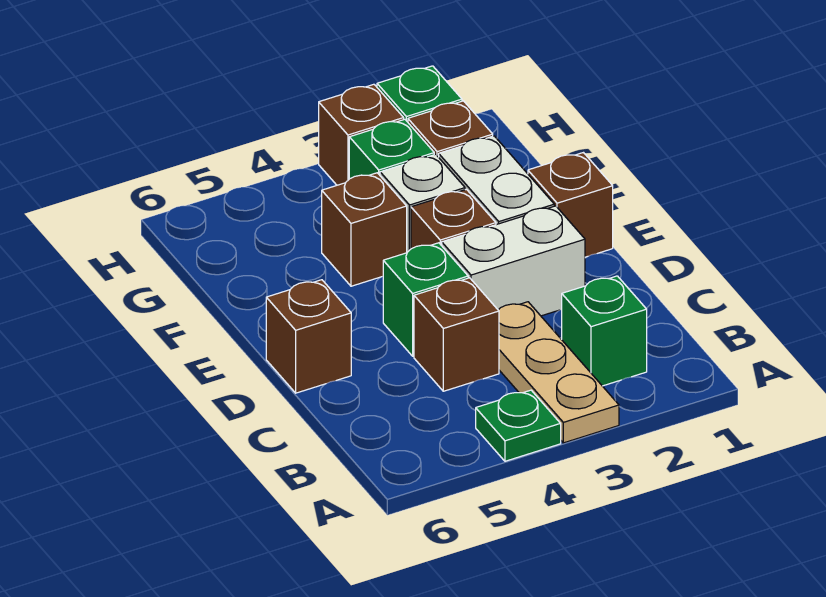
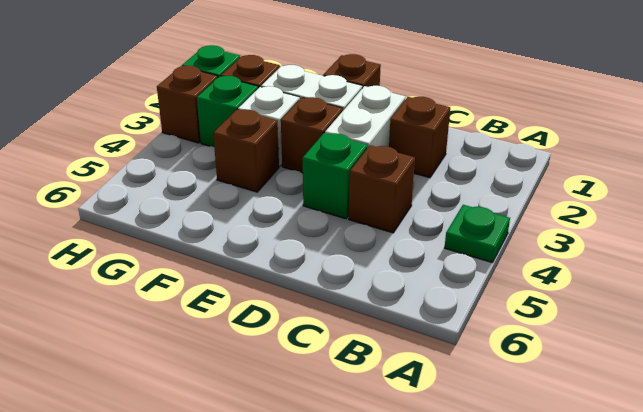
tan 1x3 plate [498,302,619,443] -> none
green 1x1 brick [562,276,647,386] -> none
brown 1x1 brick [266,280,351,393] -> brown 1x1 brick moved to [389,97,450,178]

